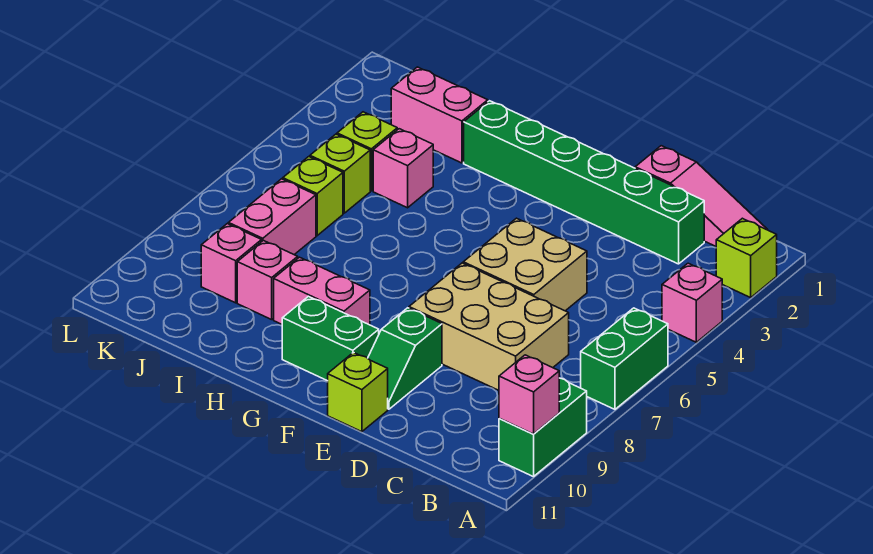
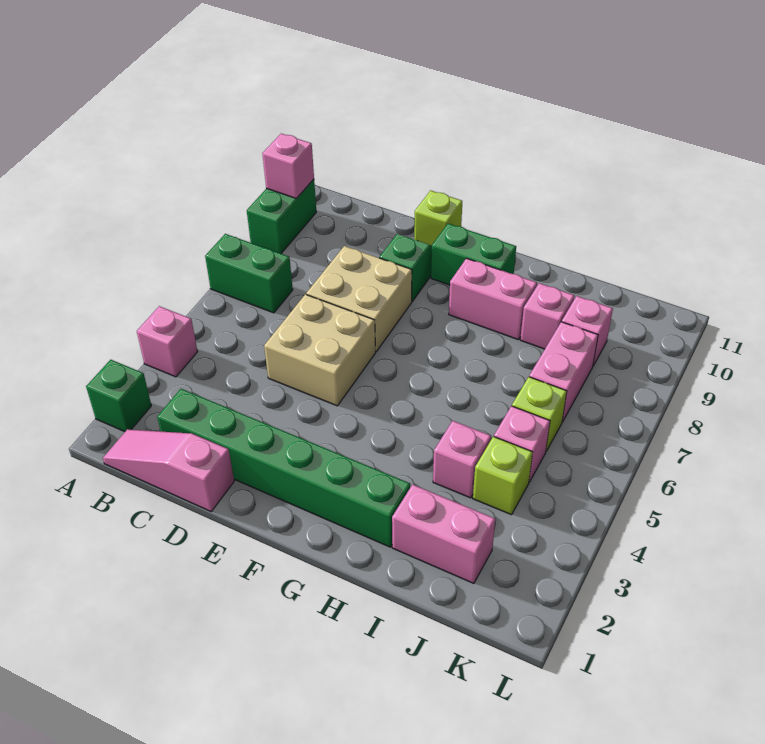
lime 1x1 brick [716,218,777,298] -> green 1x1 brick [86,360,151,432]
green 1x2 brick [581,308,668,409] -> green 1x2 brick turned to [205,234,293,313]
tan 2x3 brick [409,263,569,390] -> tan 2x2 brick [306,246,412,351]
lime 1x1 brick [310,134,370,213] -> pink 1x1 brick [494,406,550,482]

